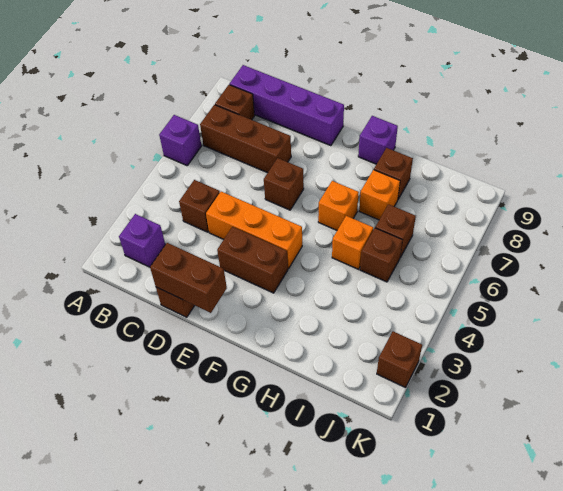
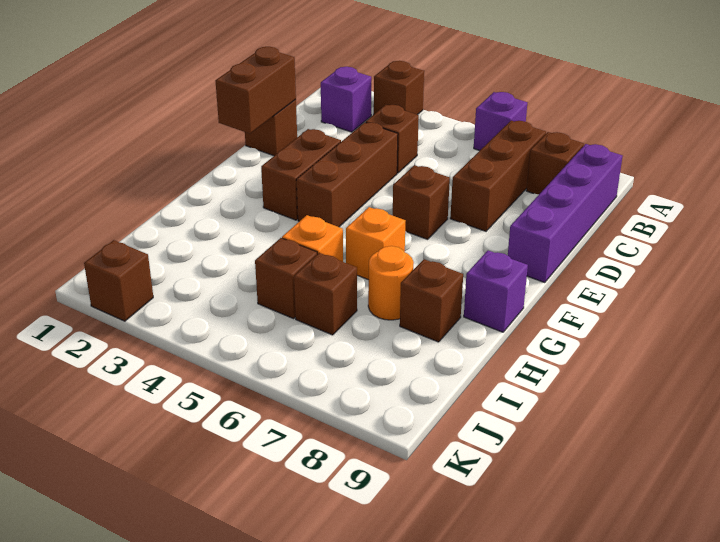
none -> brown 1x1 brick [374,61,424,115]
orange 1x3 brick [206,192,302,269] -> brown 1x3 brick [296,122,398,227]
orange 1x1 brick [359,170,400,220] -> orange 1x1 round brick [368,246,414,320]

